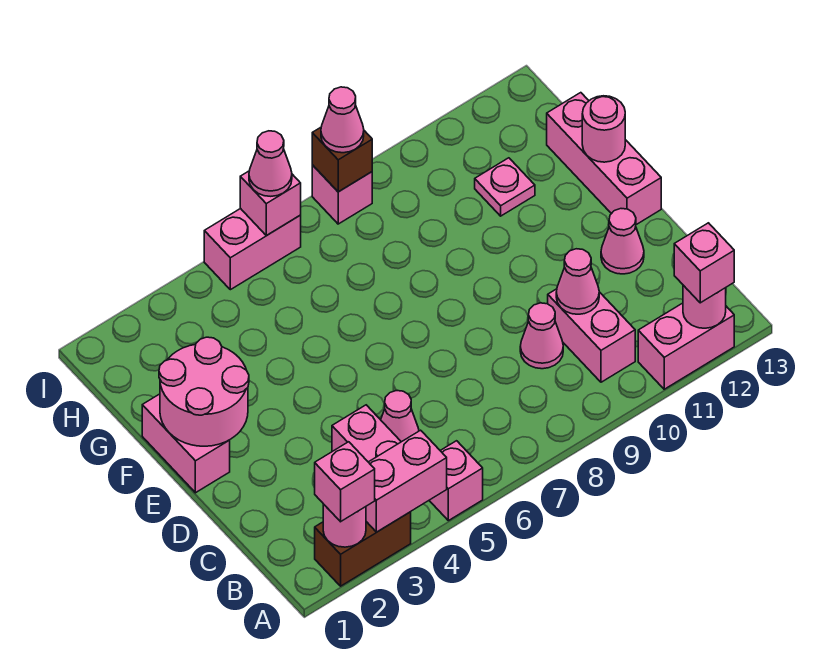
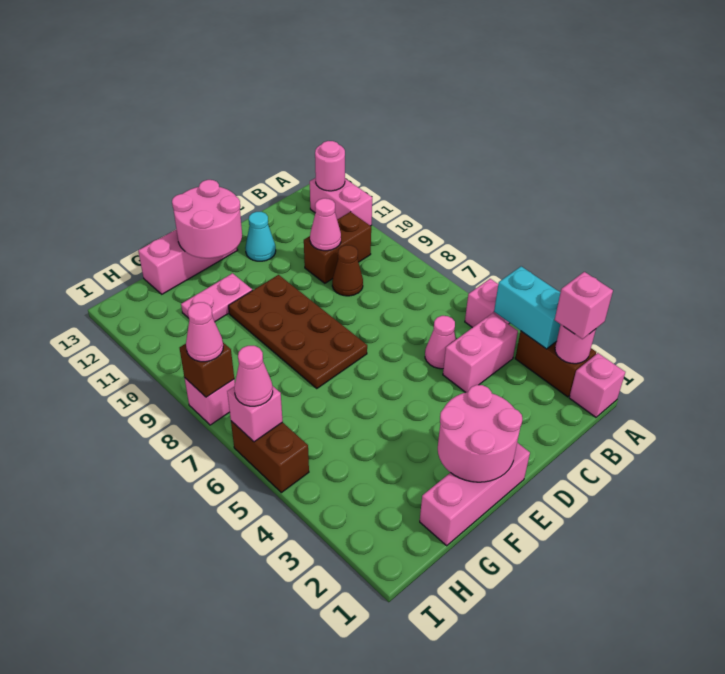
pink 1x2 brick [366,430,447,532] -> cyan 1x2 brick [494,266,560,349]
pink 1x1 brick [674,223,734,303] -> pink 1x1 brick moved to [569,353,625,417]
pink 1x2 brick [548,289,635,382] -> brown 1x2 brick [304,212,371,283]
pink 1x1 cone [520,303,563,369] -> brown 1x1 cone [332,245,363,296]
pink 1x1 cone [601,209,644,274] -> cyan 1x1 cone [245,212,276,261]
pink 1x2 brick [142,394,230,493] -> pink 1x3 brick [420,443,530,546]
none -> brown 2x4 plate [229,275,367,388]
pink 1x1 round brick [582,96,625,162] -> pink 2x2 round brick [172,180,242,258]
pink 1x1 plate [475,158,535,216] -> pink 1x2 plate [181,273,252,322]
pink 1x2 brick [204,208,301,290] -> brown 1x2 brick [231,421,309,493]

